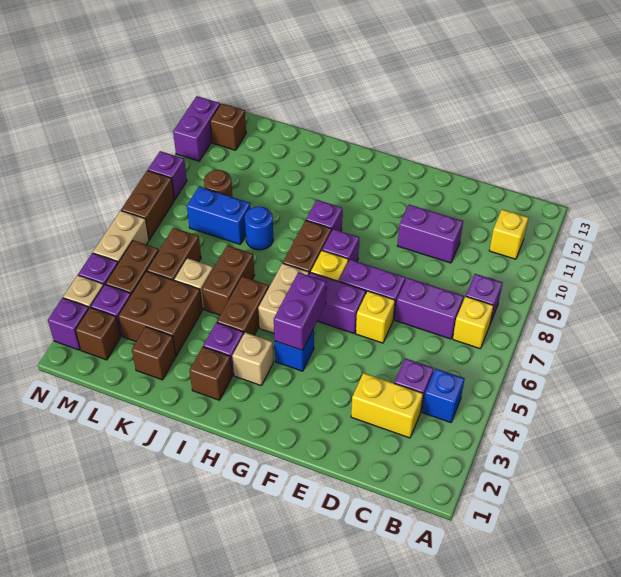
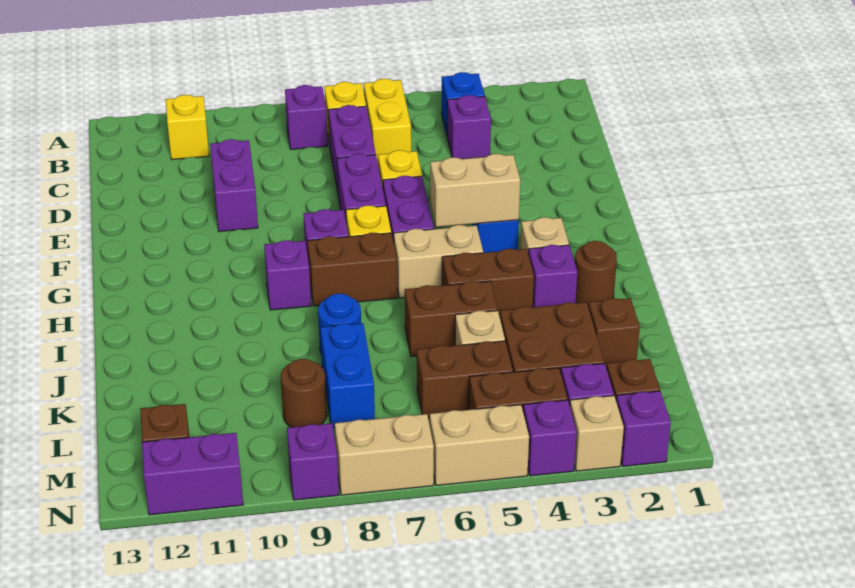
yellow 1x2 brick [351,373,423,438] -> yellow 1x2 brick moved to [364,79,411,163]
purple 1x2 brick [274,272,326,350] -> tan 1x2 brick [430,154,520,227]
brown 1x1 brick [189,347,232,400] -> brown 1x1 round brick [575,241,617,305]
brown 1x2 brick [121,170,175,240] -> tan 1x2 brick [335,414,434,495]

